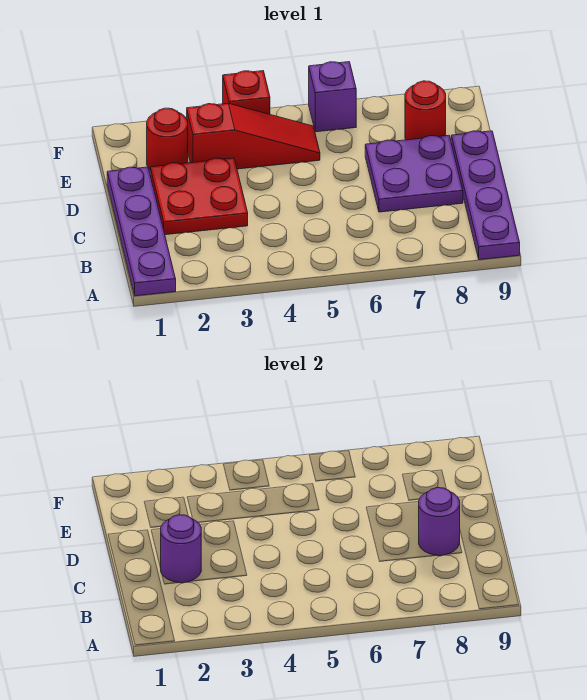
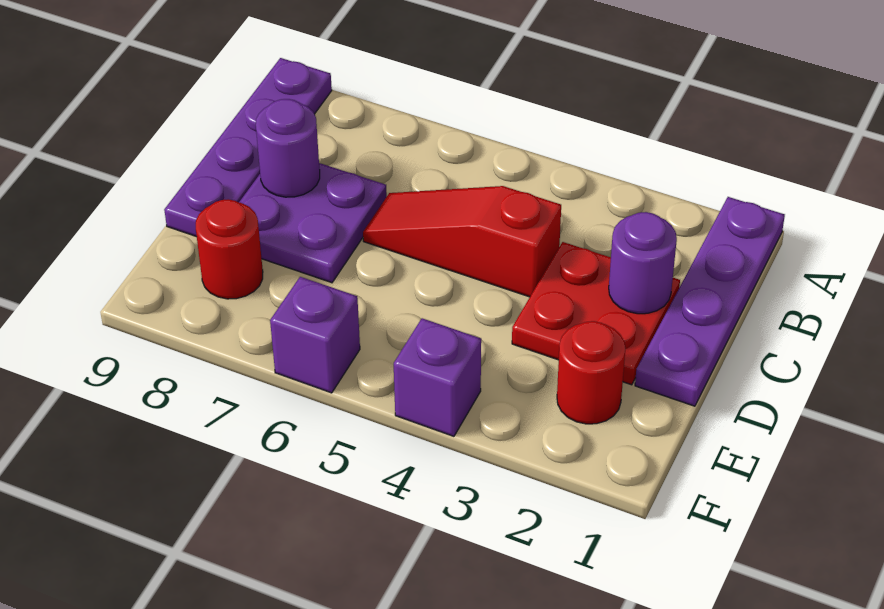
red 1x3 slope [187,103,320,169] -> red 1x3 slope moved to [363,186,561,297]
red 1x1 brick [223,71,270,114] -> purple 1x1 brick [394,318,481,436]

